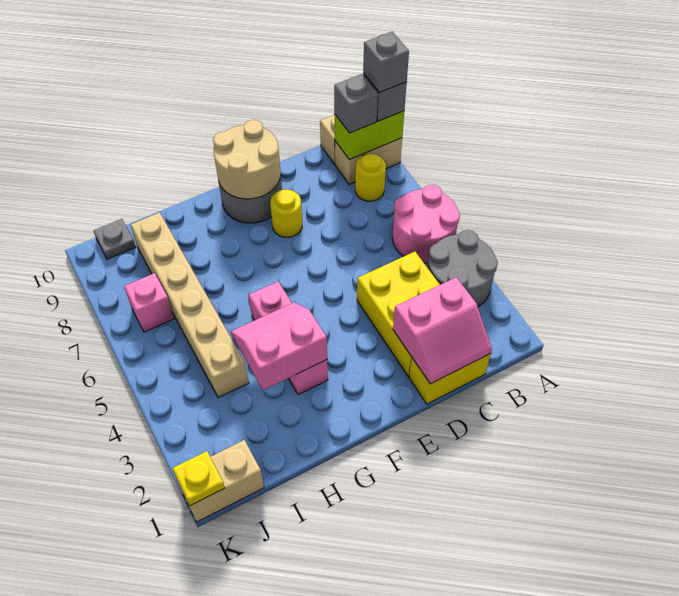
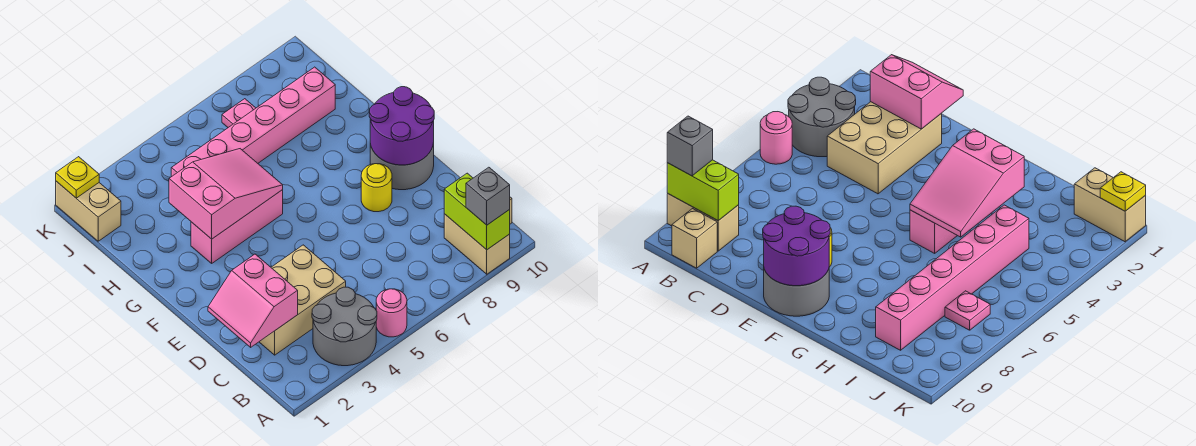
pink 2x2 round brick [392,185,460,263] -> pink 1x1 round brick [376,289,407,337]
grey 1x1 brick [363,32,409,93] -> none
yellow 1x1 round brick [355,154,386,201] -> none
grey 1x1 brick [334,74,378,133] -> none
yellow 1x2 brick [409,354,491,404] -> none
yellow 2x3 brick [357,252,440,376] -> tan 2x3 brick [259,245,346,355]
tan 2x2 round brick [213,120,281,199] -> purple 2x2 round brick [369,87,434,165]
pink 2x2 slope [231,303,327,390] -> pink 2x3 slope [169,149,283,239]
tan 1x6 brick [131,213,249,398] -> pink 1x6 brick [171,67,335,177]
pink 1x1 brick [124,273,174,332] -> pink 1x1 plate [222,99,256,127]
grey 1x1 plate [94,219,136,259] -> none

